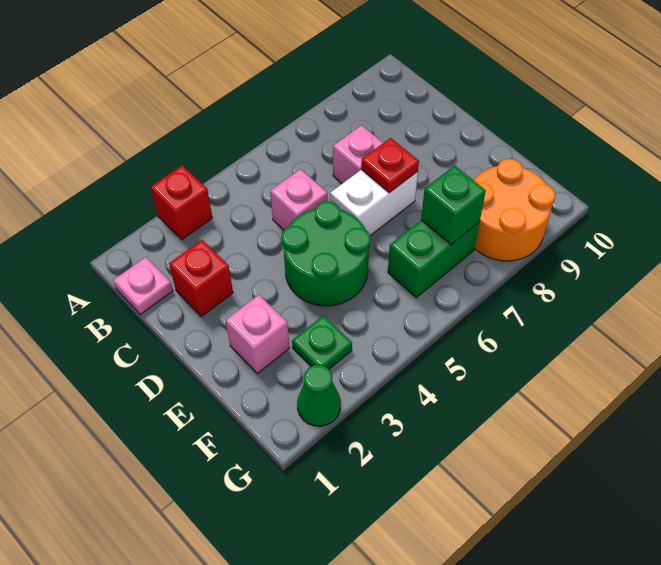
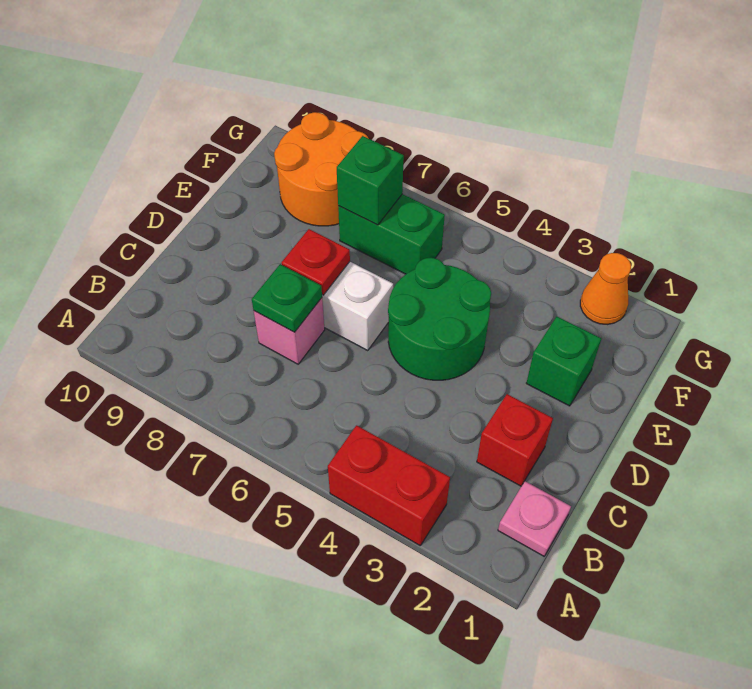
red 1x1 brick [151,165,212,239] -> red 1x2 brick [328,425,450,545]
pink 1x1 brick [270,169,328,230] -> none
pink 1x1 brick [226,295,290,374] -> green 1x1 brick [526,317,601,406]
green 1x1 plate [292,315,352,369] -> green 1x1 plate moved to [252,264,322,332]
green 1x1 cone [297,365,341,426] -> orange 1x1 cone [580,253,631,324]

